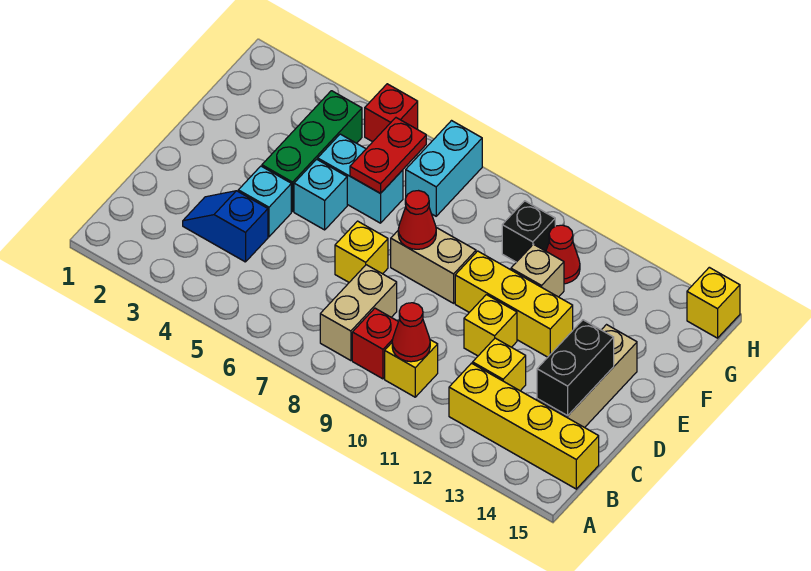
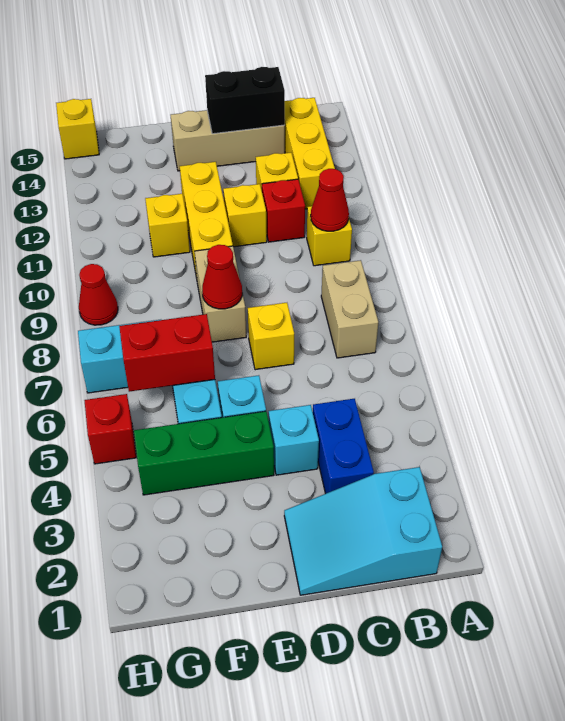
none -> cyan 2x3 slope [284,467,442,595]
tan 1x2 brick [320,265,397,361] -> tan 1x2 brick turned to [321,260,378,358]
red 1x1 brick [352,308,398,379] -> red 1x1 brick moved to [262,179,305,242]
yellow 1x4 brick [449,363,599,489] -> yellow 1x3 brick [285,98,335,209]
blue 1x2 slope [183,191,268,262] -> blue 1x2 brick [313,399,374,494]
red 1x2 plate [350,118,426,193] -> red 1x2 brick [119,314,215,392]
tan 1x1 brick [511,244,564,297] -> yellow 1x1 brick [145,194,190,257]
black 1x1 brick [502,201,555,262] -> none
red 1x1 cone [546,225,580,284] -> red 1x1 cone moved to [79,264,118,325]

